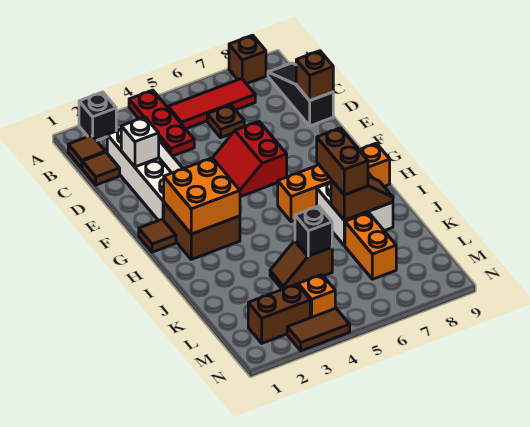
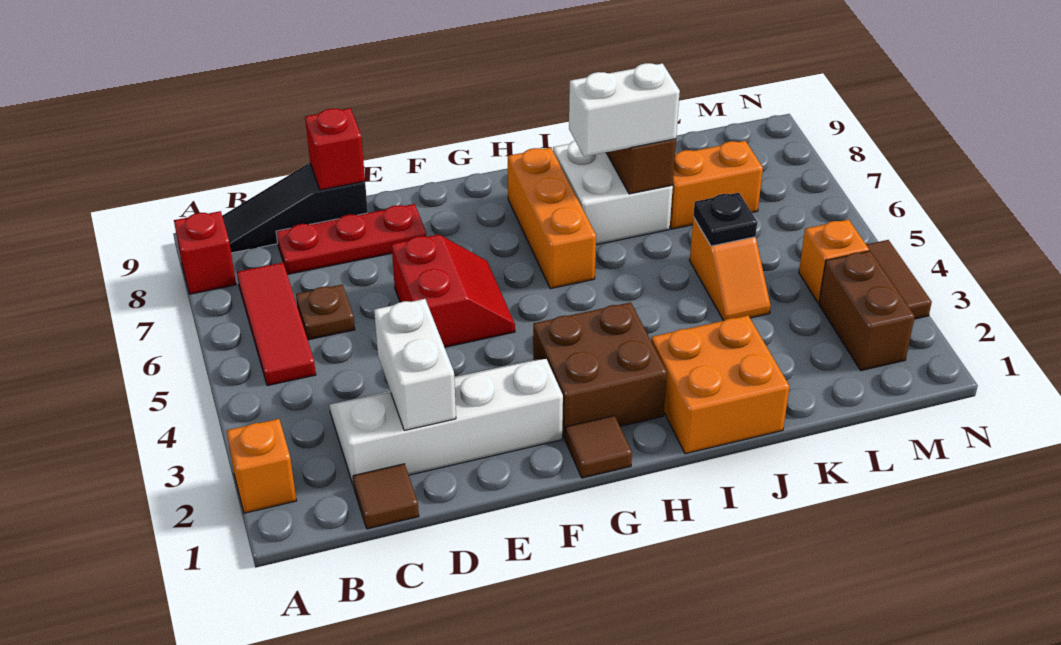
black 1x1 brick [79,92,116,141] -> orange 1x1 brick [227,419,296,513]
red 1x3 plate [129,90,194,156] -> red 1x3 plate moved to [276,204,426,275]
brown 1x1 brick [229,35,266,84] -> red 1x1 brick [174,211,236,294]
brown 1x1 tile [68,135,105,168] -> none
white 1x1 brick [121,117,159,167] -> white 1x2 brick [374,299,456,430]
brown 1x1 brick [296,51,333,101] -> red 1x1 brick [305,108,365,190]
red 2x2 slope [213,121,287,197] -> red 2x2 slope turned to [392,234,515,347]
orange 2x2 brick [164,158,240,234] -> orange 2x2 brick moved to [651,316,790,454]
orange 1x4 brick [278,143,390,222] -> orange 1x3 brick [508,148,596,289]
brown 1x2 brick [317,128,368,195] -> white 1x2 brick [569,63,680,157]
brown 1x2 slope [270,241,332,289] -> orange 1x2 slope [690,217,771,321]
black 1x1 brick [295,206,332,256] -> black 1x1 plate [694,193,757,246]

